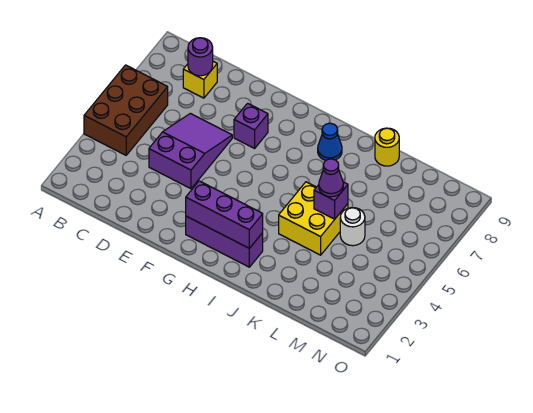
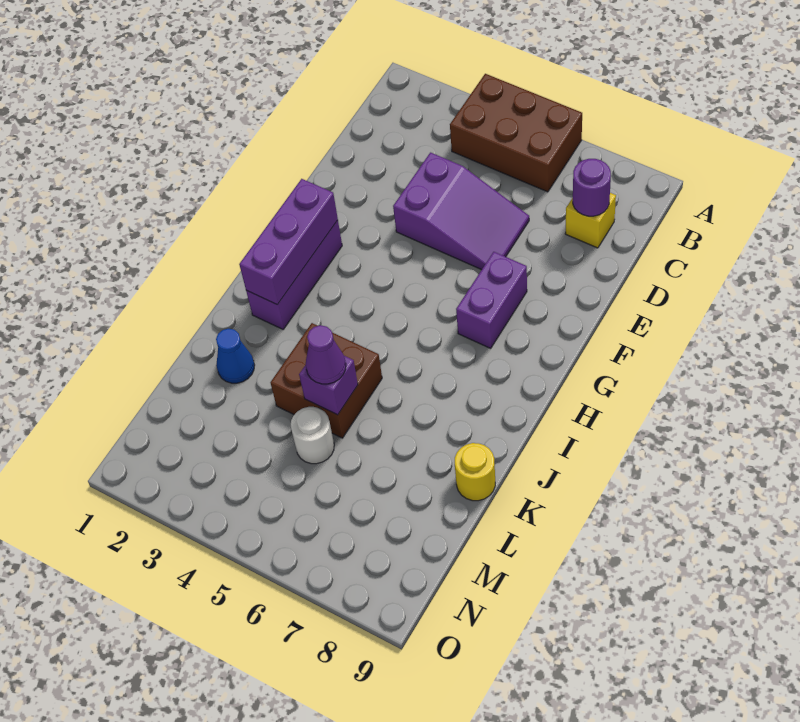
purple 1x1 brick [234,103,268,148] -> purple 1x2 brick [456,252,527,348]
blue 1x1 cone [318,123,342,160] -> blue 1x1 cone moved to [216,329,255,383]
yellow 2x2 brick [279,182,348,255] -> brown 2x2 brick [271,323,382,438]

